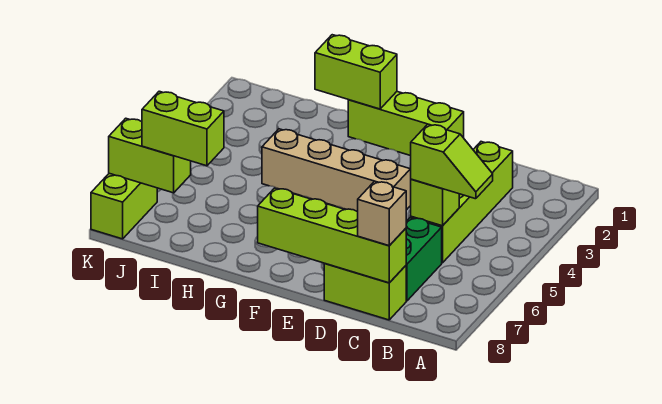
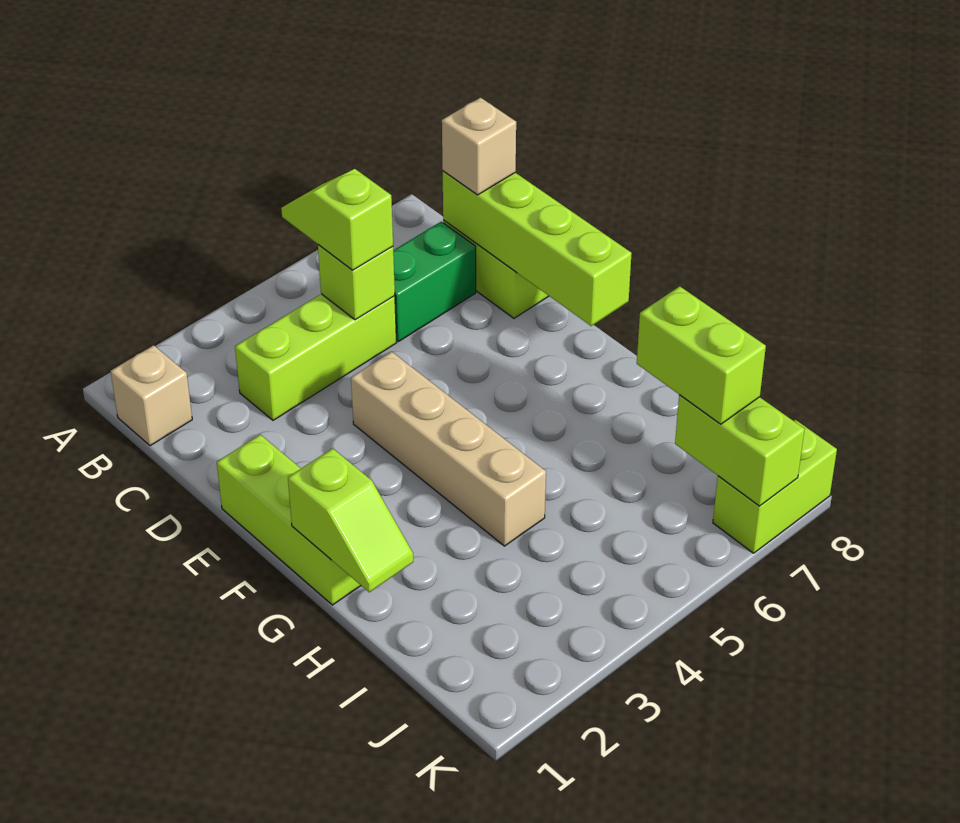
none -> tan 1x1 brick [111,345,192,446]
lime 1x4 brick [411,142,513,263] -> lime 1x3 brick [235,294,396,420]
lime 1x2 brick [315,35,397,109] -> lime 1x2 slope [288,448,413,592]

